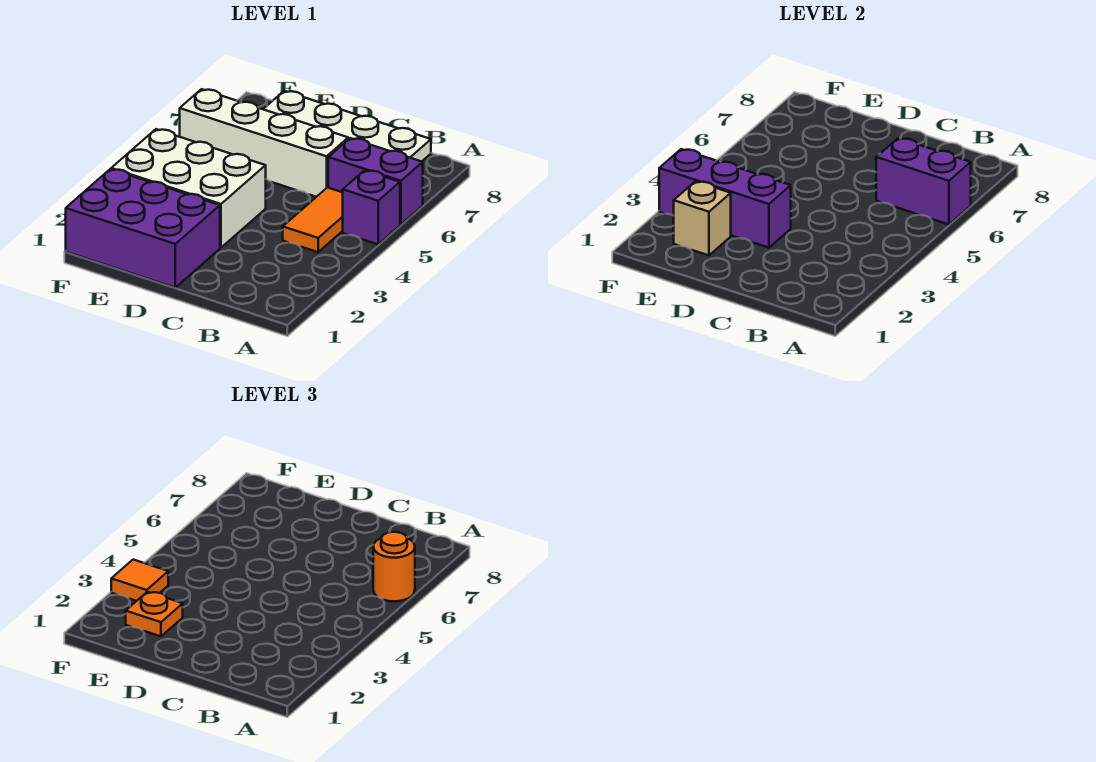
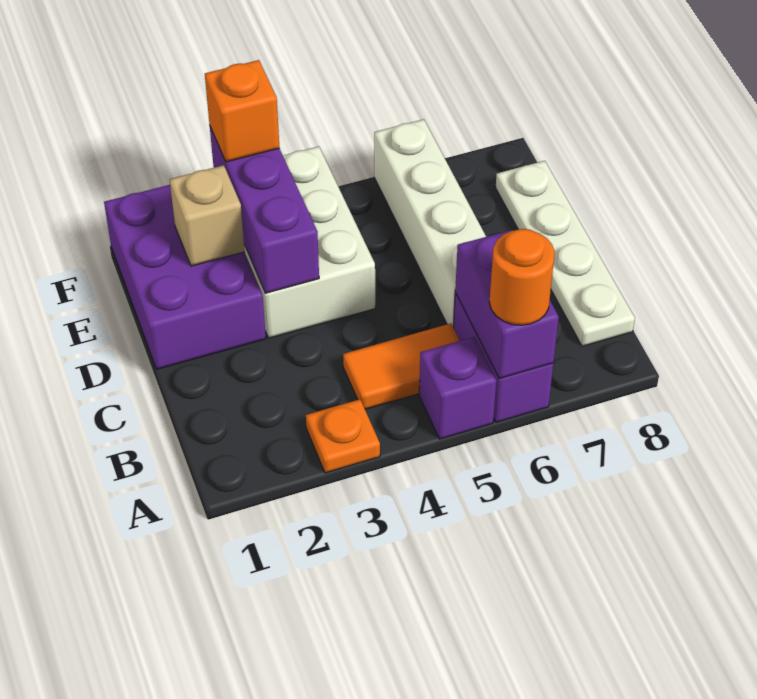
orange 1x1 plate [126,592,183,636] -> orange 1x1 plate moved to [306,399,380,473]
orange 1x1 tile [111,560,168,601] -> orange 1x1 brick [205,60,279,162]

